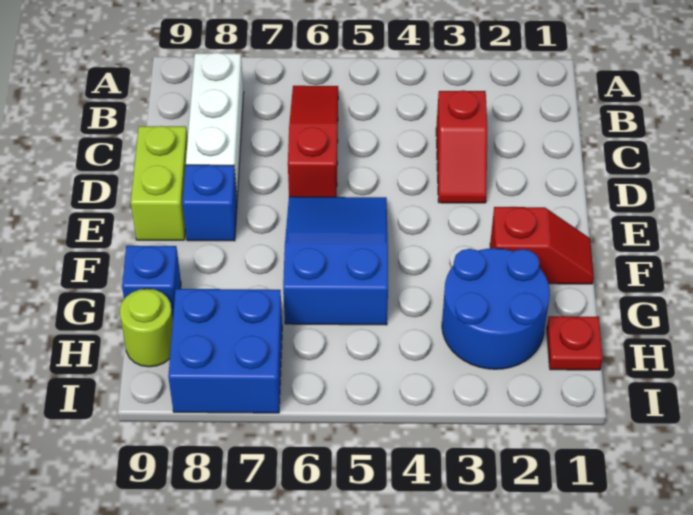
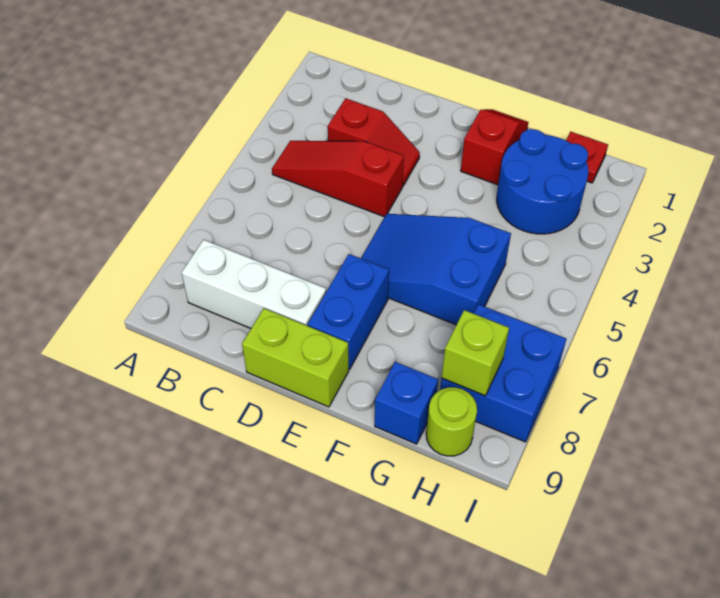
red 1x3 slope [288,86,338,197] -> red 1x3 slope moved to [272,141,404,217]
blue 1x1 brick [183,165,237,241] -> blue 1x2 brick [308,254,389,369]
none -> lime 1x1 brick [442,310,509,396]

